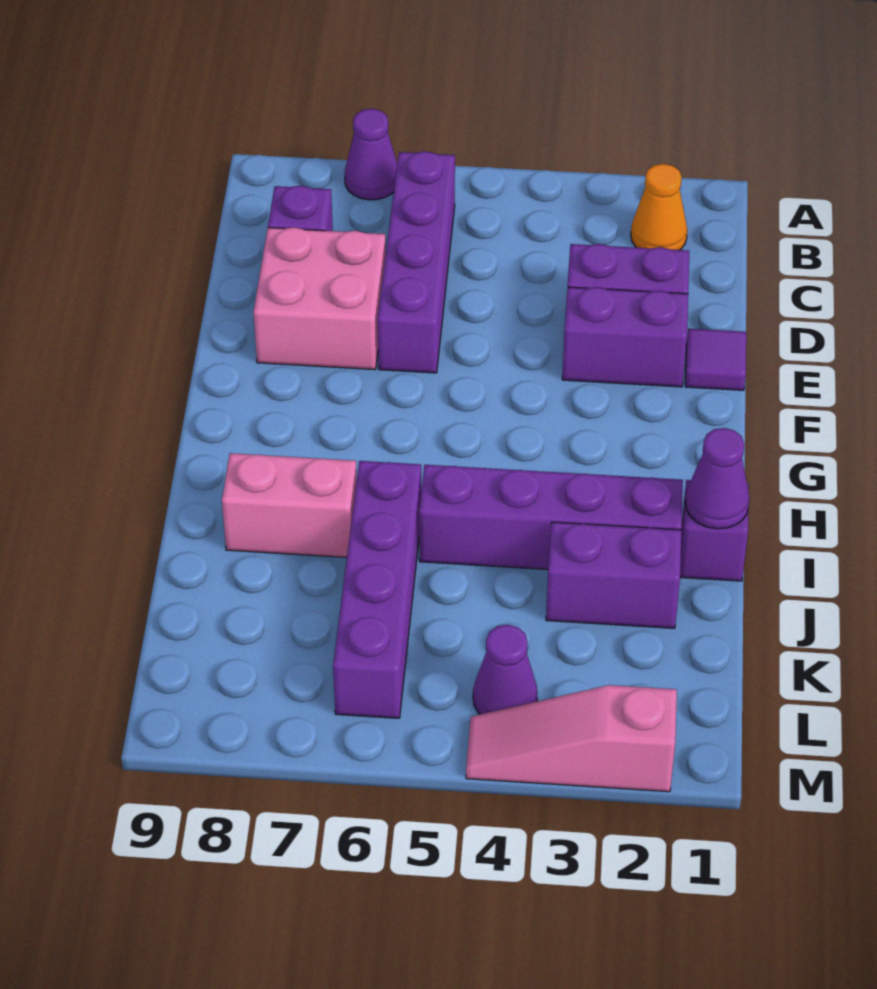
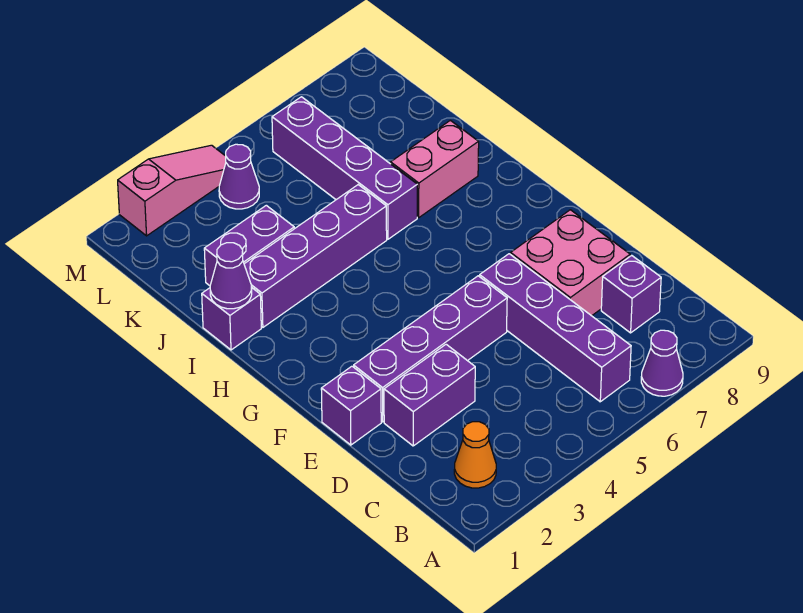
purple 1x1 tile [685,329,746,390] -> purple 1x1 brick [321,366,381,445]
purple 1x2 brick [562,287,688,387] -> purple 1x4 brick [354,276,507,422]

